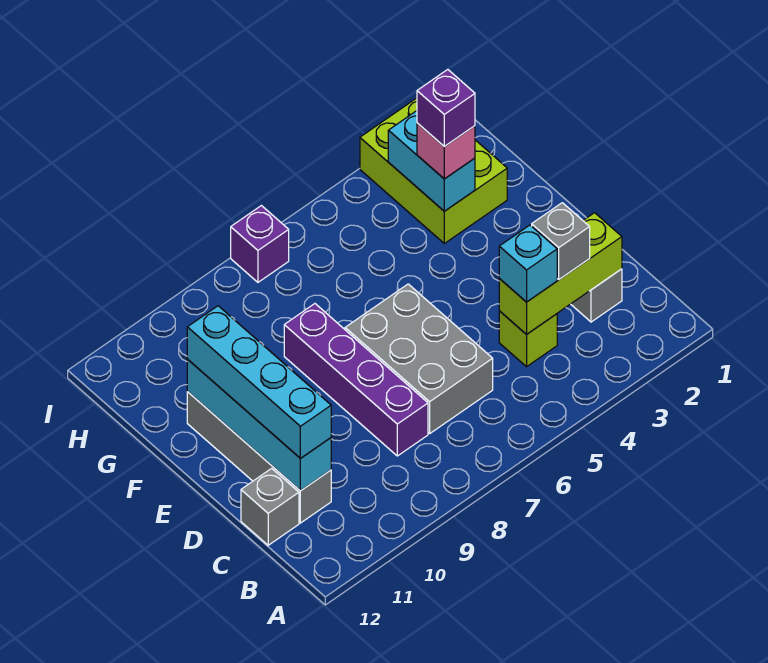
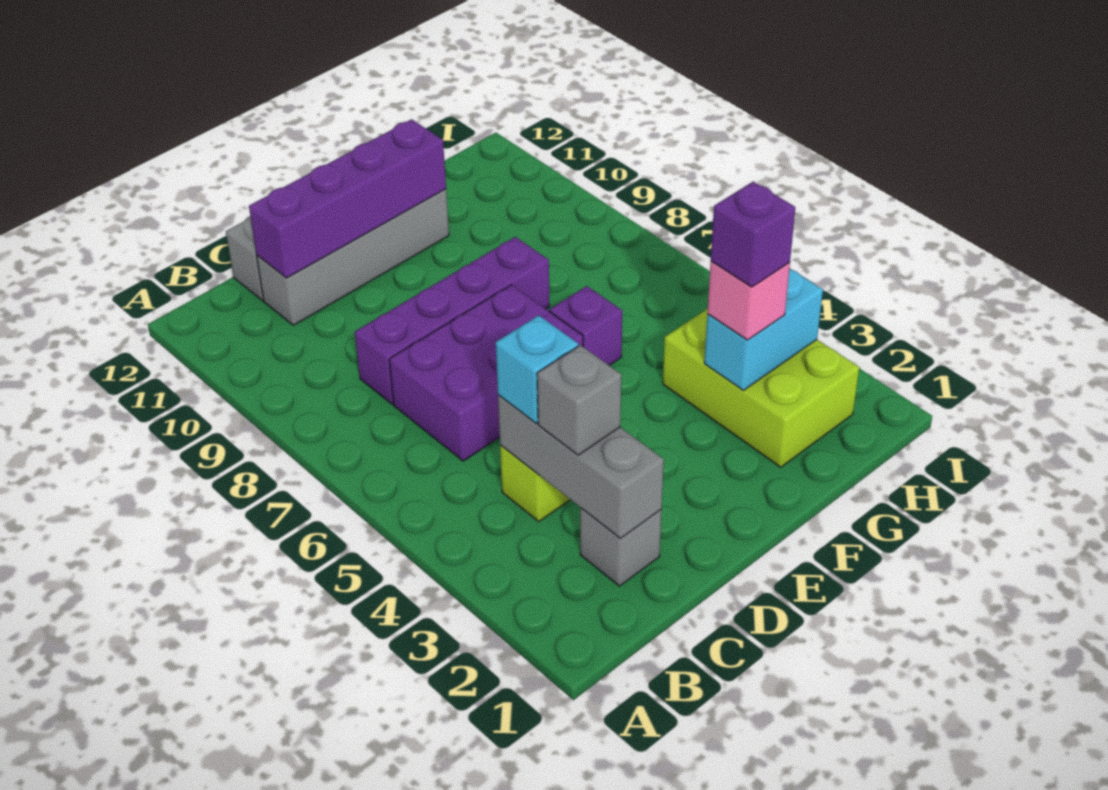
lime 1x3 brick [499,213,622,335] -> grey 1x3 brick [498,395,664,538]
grey 2x3 brick [345,284,493,433] -> purple 2x3 brick [389,285,583,461]
cyan 1x4 brick [187,359,331,491] -> purple 1x4 brick [249,119,446,278]
cyan 1x4 brick [187,306,331,458] -> none
lime 2x3 brick [360,98,507,243] -> lime 2x3 brick turned to [663,309,859,467]
purple 1x1 brick [231,206,289,282] -> purple 1x1 brick moved to [549,286,622,366]

